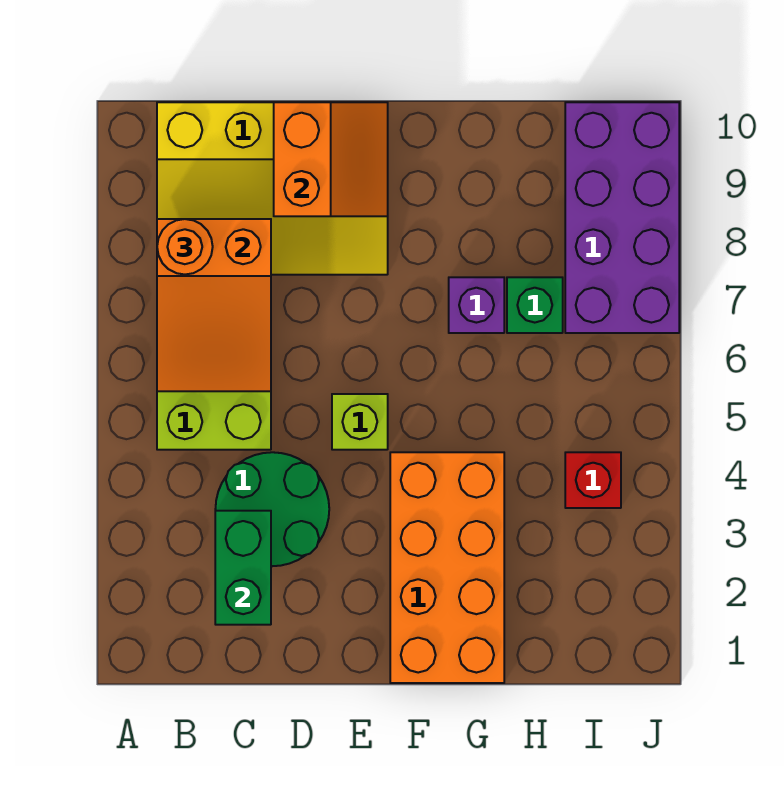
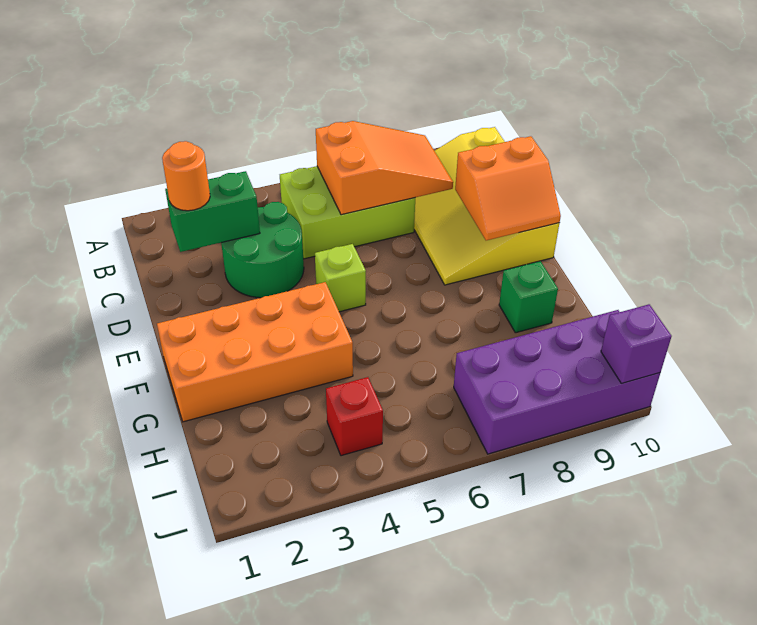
orange 2x3 slope [157,219,271,391] -> orange 2x3 slope turned to [316,121,453,215]
orange 1x1 round brick [157,219,213,275] -> orange 1x1 round brick moved to [162,141,210,211]
purple 1x1 brick [449,277,504,333] -> purple 1x1 brick moved to [601,304,672,383]
green 1x1 brick [507,277,563,333] -> green 1x1 brick moved to [499,261,558,333]

